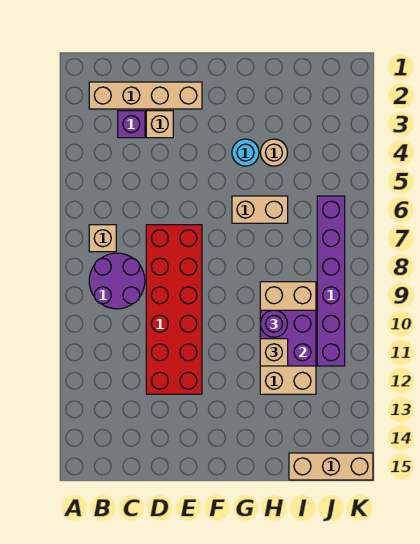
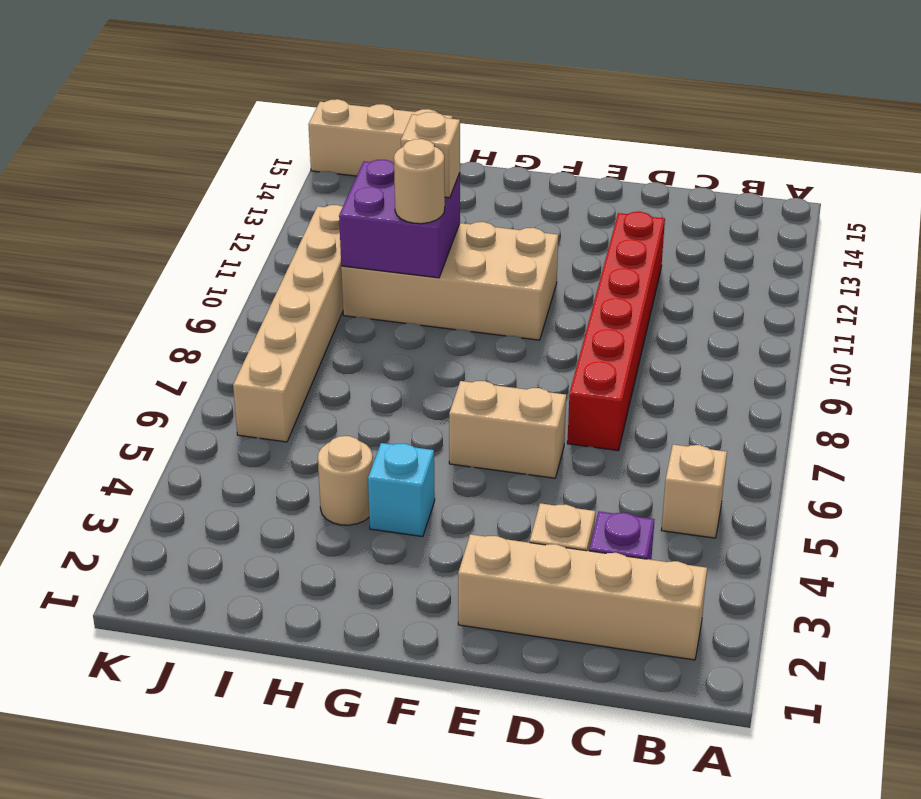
tan 1x1 brick [89,225,116,252] -> tan 1x1 brick moved to [661,445,727,538]
purple 2x2 round brick [89,253,145,309] -> none
red 2x6 brick [146,225,202,394] -> red 1x6 brick [567,212,665,451]
cyan 1x1 round brick [232,139,259,166] -> cyan 1x1 brick [368,443,435,537]
tan 1x2 brick [232,196,288,223] -> tan 1x2 brick moved to [449,381,566,478]
tan 2x4 brick [260,282,316,394] -> tan 2x4 brick turned to [341,222,558,340]
purple 1x1 round brick [260,310,288,337] -> tan 1x1 round brick [394,139,445,224]
purple 1x6 brick [317,196,345,366] -> tan 1x6 brick [233,205,343,442]

